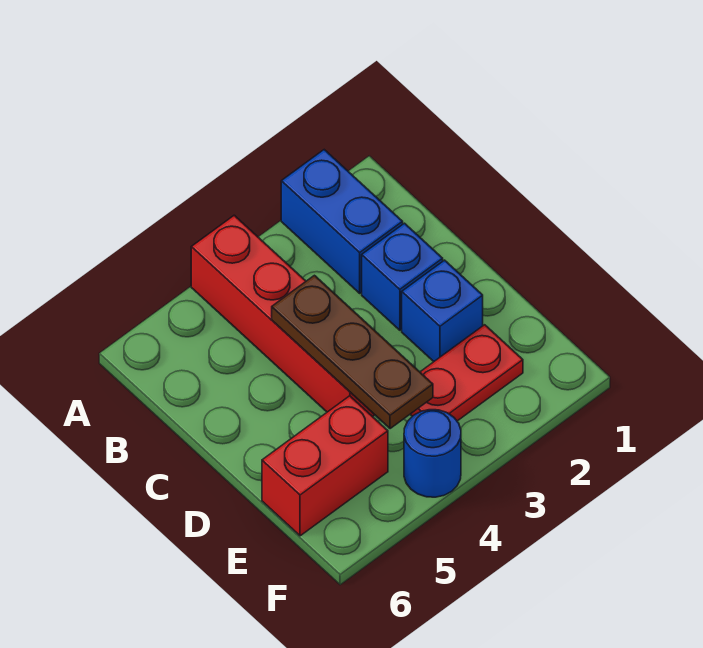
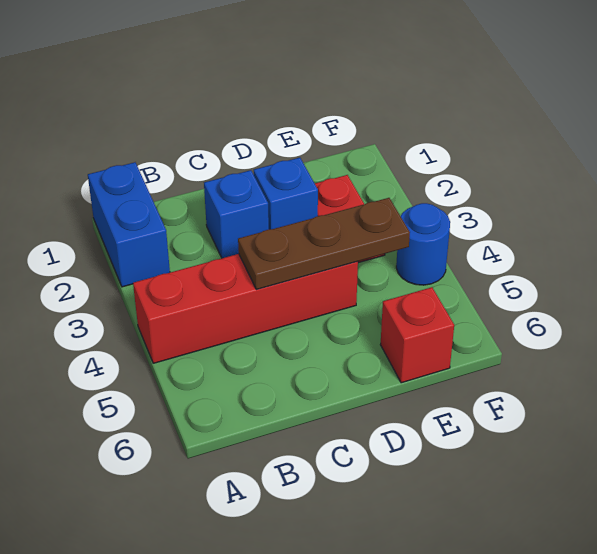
blue 1x2 brick [281,150,403,293] -> blue 1x2 brick turned to [88,162,170,287]
red 1x2 brick [262,396,388,536] -> red 1x1 brick [380,287,454,383]

